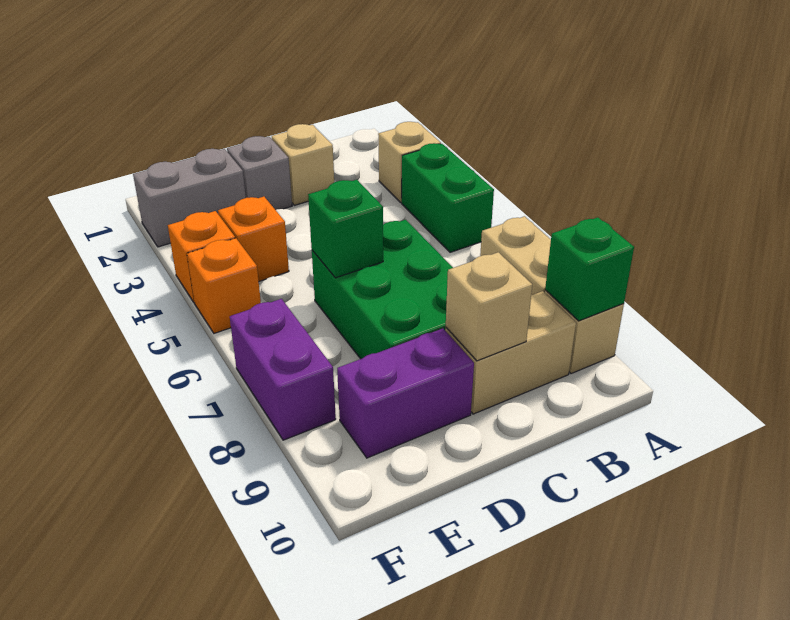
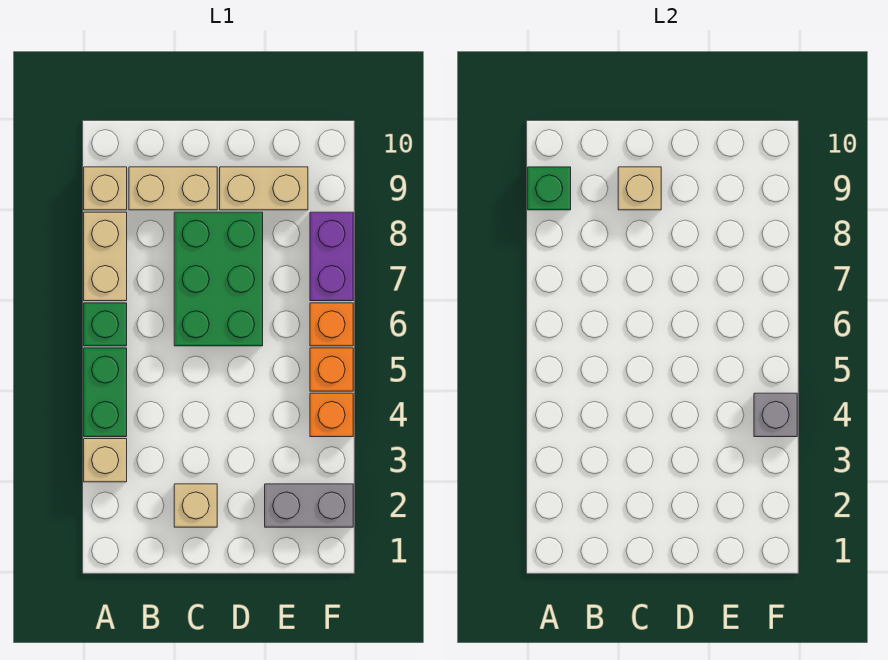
grey 1x1 brick [227,136,292,210] -> grey 1x1 brick moved to [754,393,797,437]
green 1x1 brick [308,180,383,278] -> green 1x1 brick moved to [84,303,127,346]
purple 1x2 brick [337,329,474,458] -> tan 1x2 brick [220,167,308,210]
orange 1x1 brick [218,197,289,281] -> orange 1x1 brick moved to [310,303,353,346]

